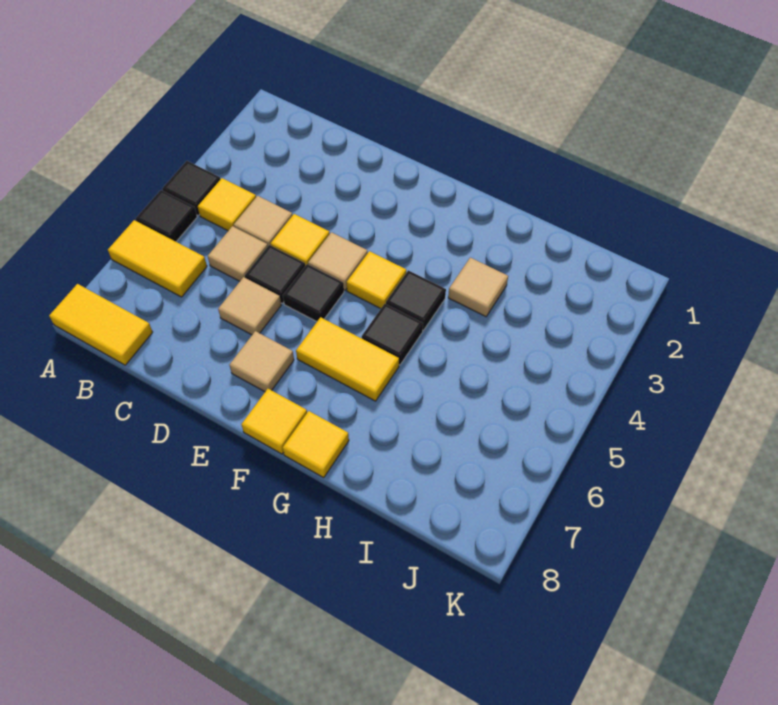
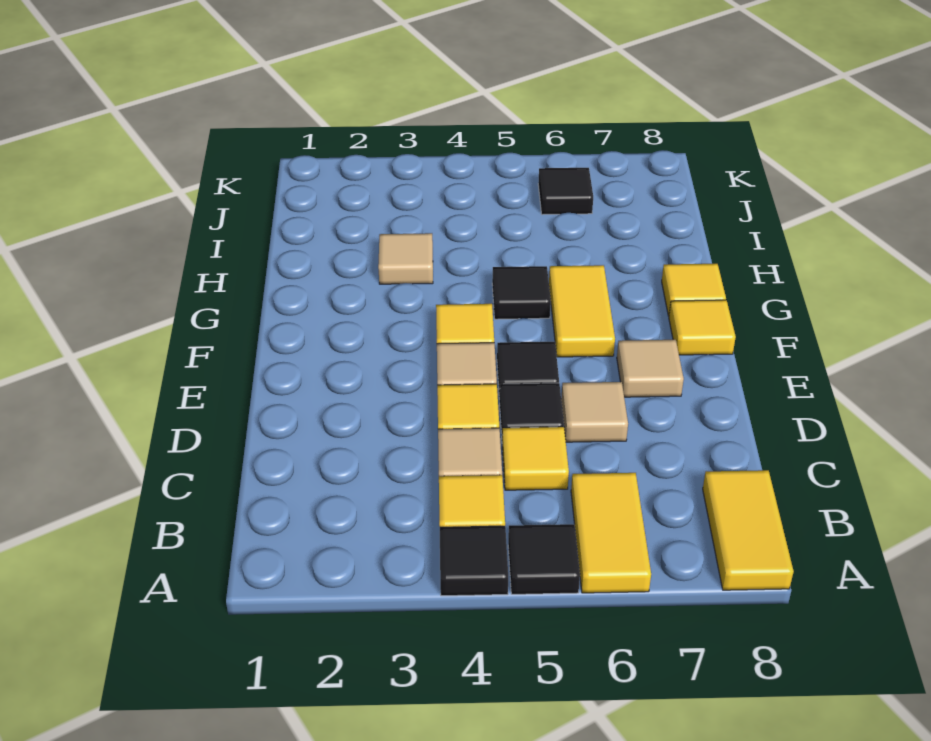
tan 1x1 tile [208,226,268,281] -> yellow 1x1 tile [502,427,569,490]
black 1x1 tile [386,270,446,330] -> black 1x1 tile moved to [538,168,593,215]

